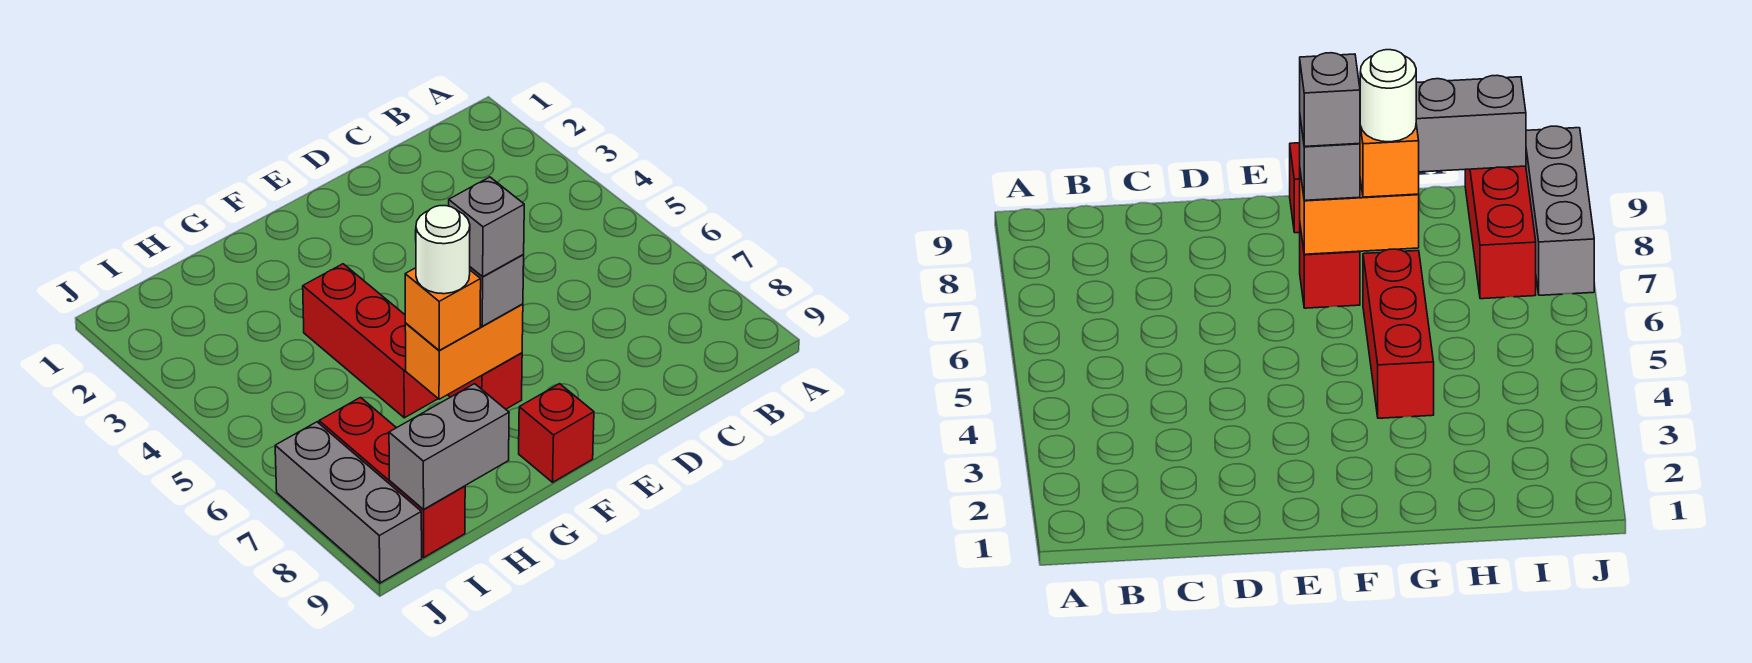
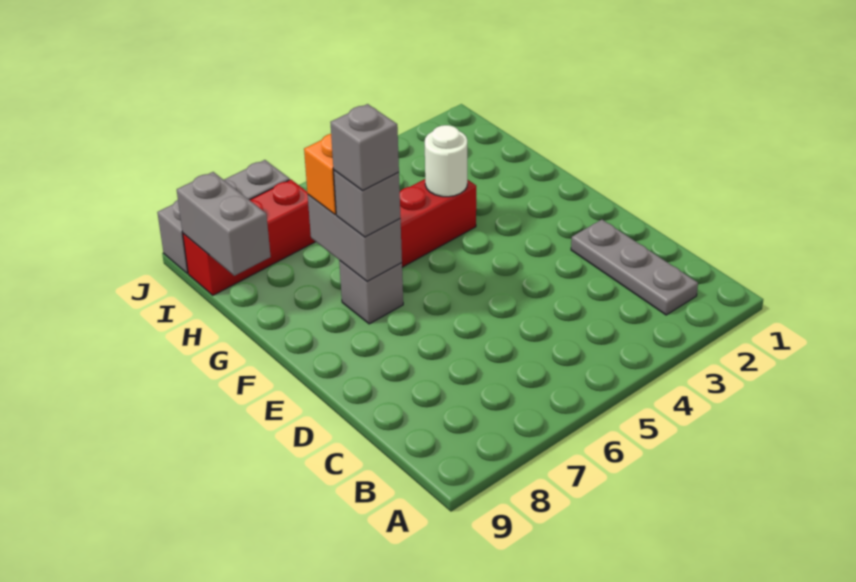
none -> grey 1x3 plate [571,220,698,315]
red 1x1 brick [448,353,522,409] -> grey 1x1 brick [339,261,403,324]
orange 1x2 brick [405,304,523,399] -> grey 1x2 brick [308,195,402,282]
red 1x1 brick [519,384,594,482] -> none
white 1x1 round brick [416,206,470,294] -> white 1x1 round brick moved to [425,125,467,197]

